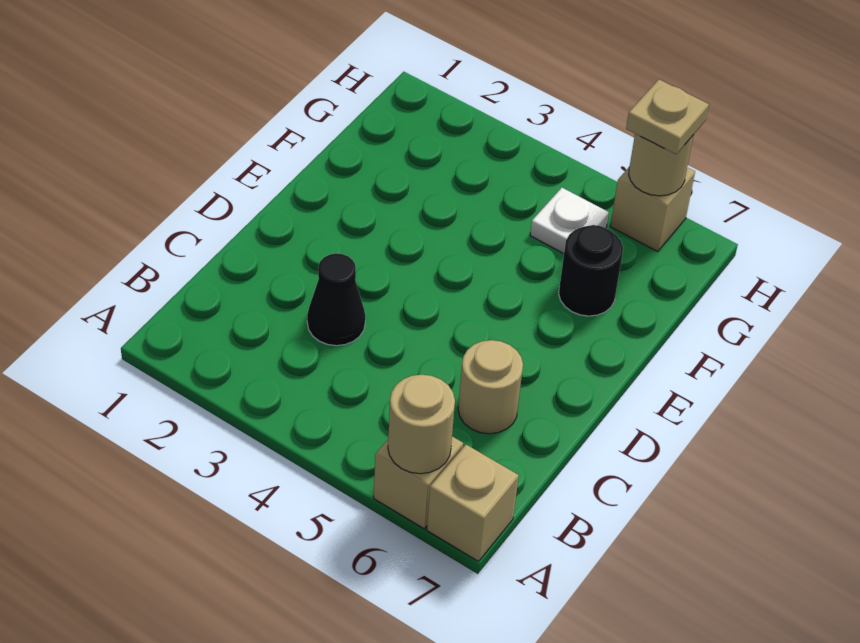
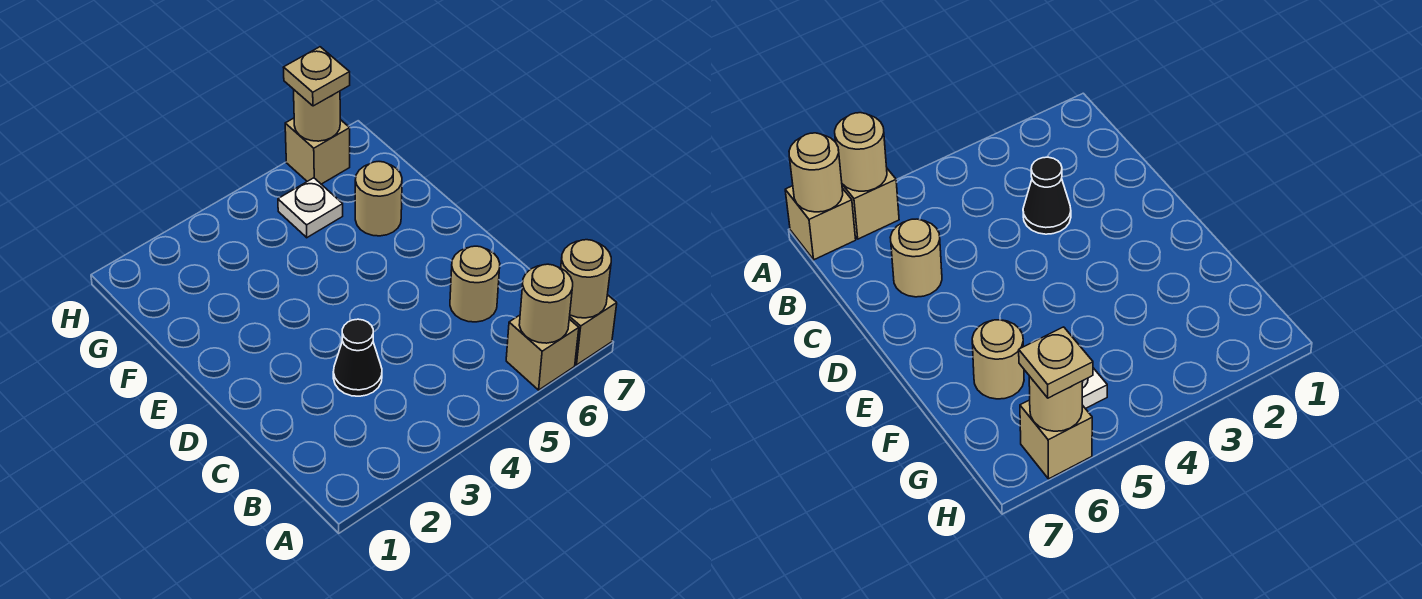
none -> tan 1x1 round brick [561,240,611,318]
black 1x1 round brick [559,225,623,316] -> tan 1x1 round brick [355,162,402,236]

